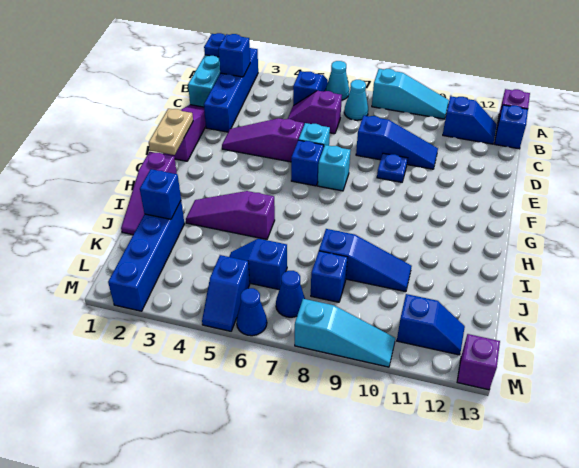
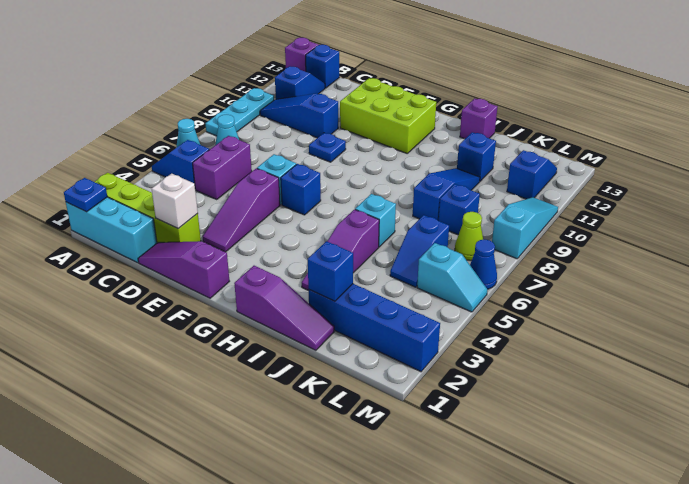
blue 1x4 brick [204,48,258,132] -> lime 1x4 brick [95,173,201,243]
cyan 1x3 slope [372,69,449,119] -> cyan 1x3 plate [205,88,274,136]
blue 1x1 brick [218,34,250,77] -> blue 1x1 brick moved to [457,132,496,181]
purple 1x2 slope [288,91,342,134] -> purple 1x2 brick [193,136,252,199]
none -> white 1x1 brick [152,174,198,229]
blue 1x3 slope [356,115,438,169] -> blue 1x3 slope turned to [260,94,338,138]
none -> lime 2x3 brick [340,78,436,153]
tan 1x2 plate [149,109,193,155] -> none
cyan 1x1 brick [318,145,350,191] -> cyan 1x1 brick moved to [355,194,396,247]
blue 1x2 slope [202,255,250,331] -> cyan 1x2 slope [417,243,488,312]
blue 1x1 cone [276,271,305,317] -> lime 1x1 cone [455,212,483,261]
purple 1x1 brick [457,334,500,390] -> purple 1x1 brick moved to [460,98,498,139]

